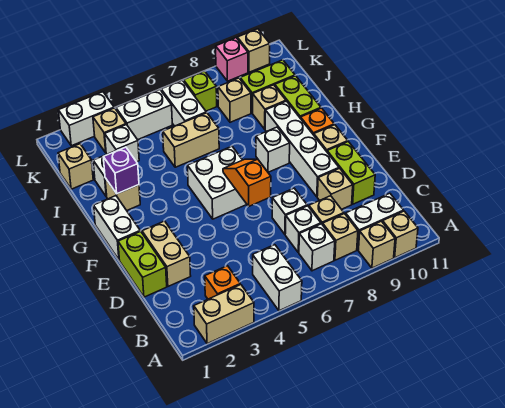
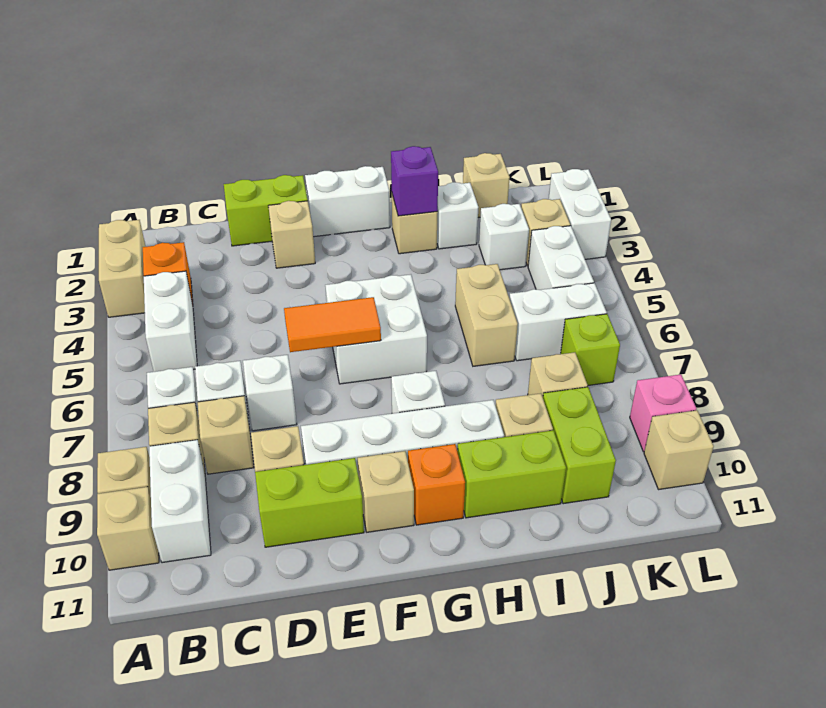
white 1x2 brick [253,245,302,311] -> white 1x2 brick turned to [144,271,197,372]
tan 1x2 brick [142,221,191,286] -> tan 1x1 brick [268,201,315,268]
orange 1x2 slope [223,159,271,206] -> orange 1x2 tile [284,297,381,352]

